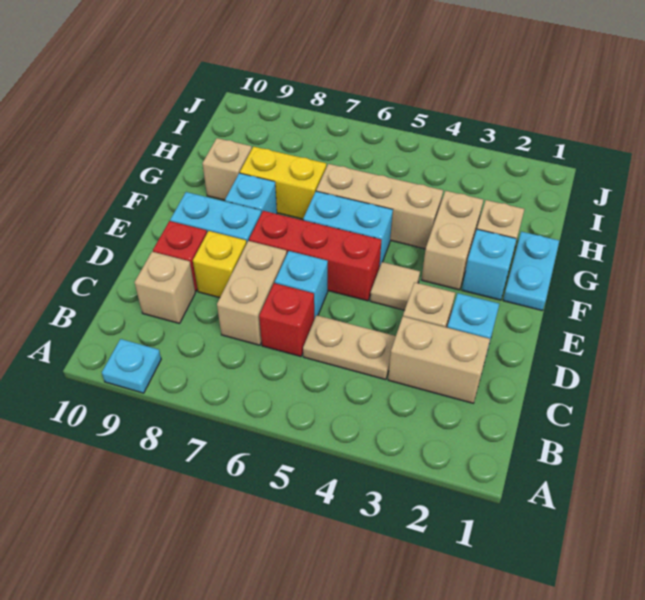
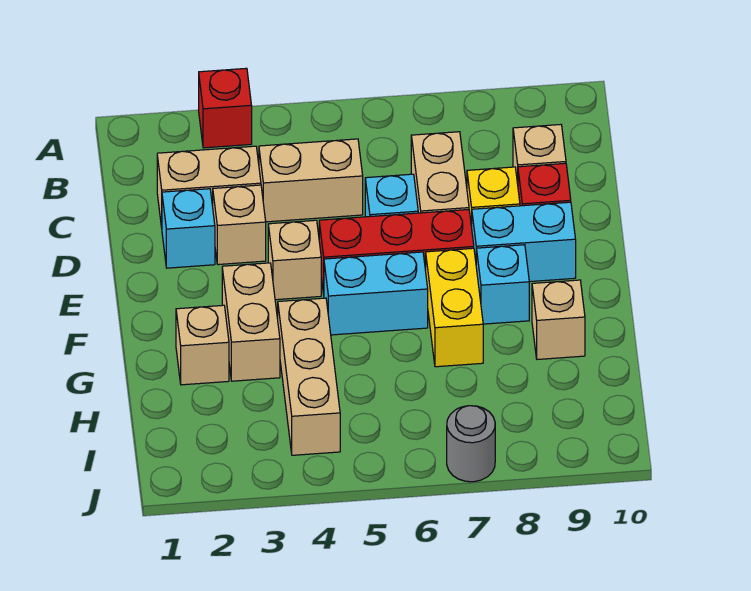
cyan 1x1 plate [102,339,161,393] -> none
tan 1x2 plate [303,315,396,380] -> tan 1x2 brick [259,139,363,222]
red 1x1 brick [259,283,314,357] -> red 1x1 brick moved to [199,68,252,148]
tan 1x1 tile [370,262,420,310] -> tan 1x1 brick [268,220,321,300]
cyan 1x2 plate [503,232,560,311] -> none
cyan 1x1 brick [462,229,517,300] -> none
tan 1x3 brick [316,164,443,249] -> tan 1x3 brick turned to [278,298,340,455]
yellow 1x2 brick [240,147,326,219] -> yellow 1x2 brick turned to [426,248,483,367]
none -> grey 1x1 round brick [447,406,495,482]

